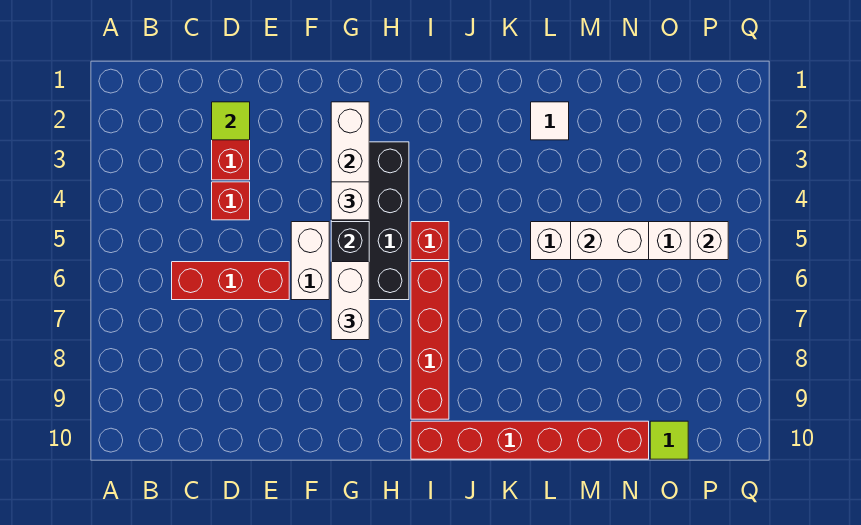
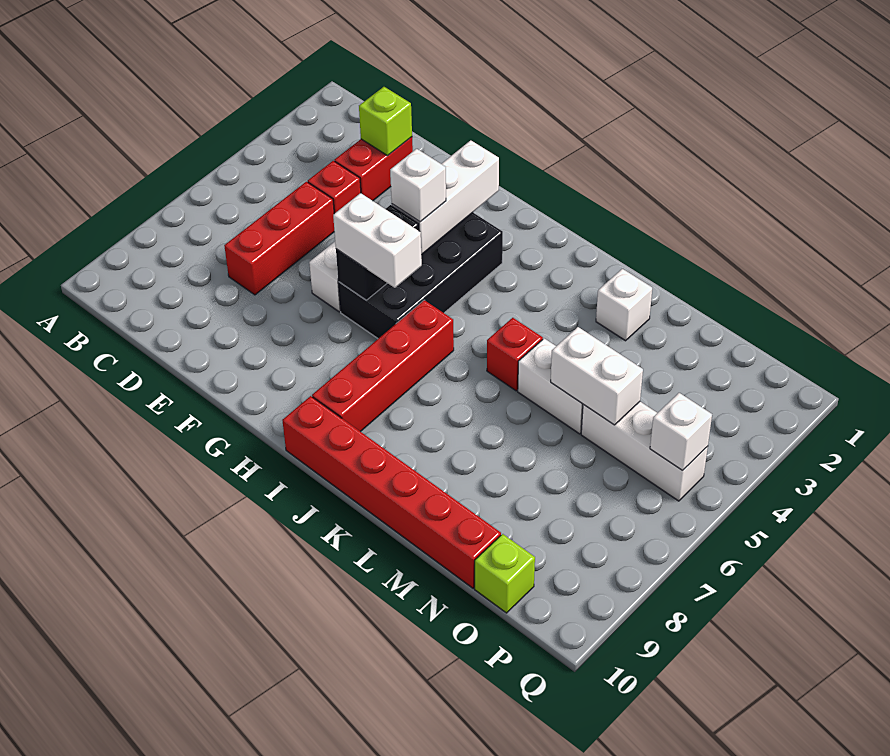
red 1x3 brick [172,262,289,300] -> red 1x3 brick turned to [224,182,334,295]
lime 1x1 tile [212,102,250,140] -> lime 1x1 brick [359,87,412,156]
white 1x2 brick [331,262,369,340] -> white 1x2 brick turned to [333,193,422,288]
red 1x1 brick [411,222,449,260] -> red 1x1 brick moved to [487,318,543,391]
white 1x1 tile [531,102,569,140] -> white 1x1 brick [596,269,652,341]
lime 1x1 tile [650,421,688,459] -> lime 1x1 brick [475,534,535,613]

